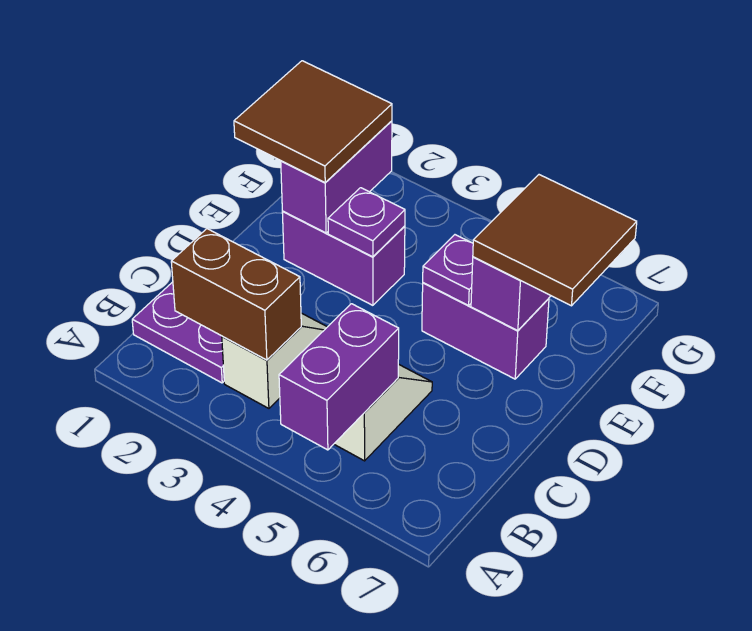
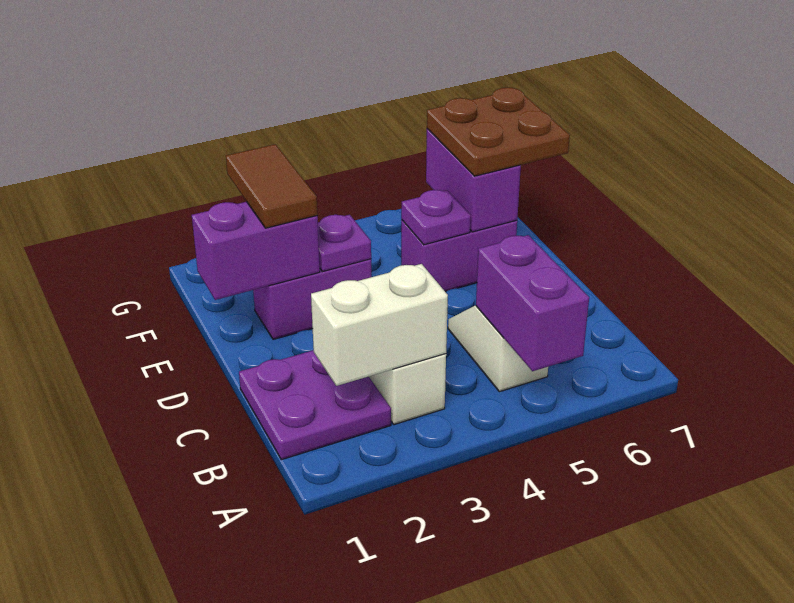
brown 1x2 brick [171,229,301,360] -> white 1x2 brick [311,264,448,386]
brown 2x2 tile [234,61,392,183] -> brown 1x2 tile [226,144,317,228]
purple 1x2 brick [281,121,392,233] -> purple 1x2 brick turned to [192,202,320,300]
brown 2x2 tile [473,175,637,306] -> brown 2x2 plate [427,88,570,176]

